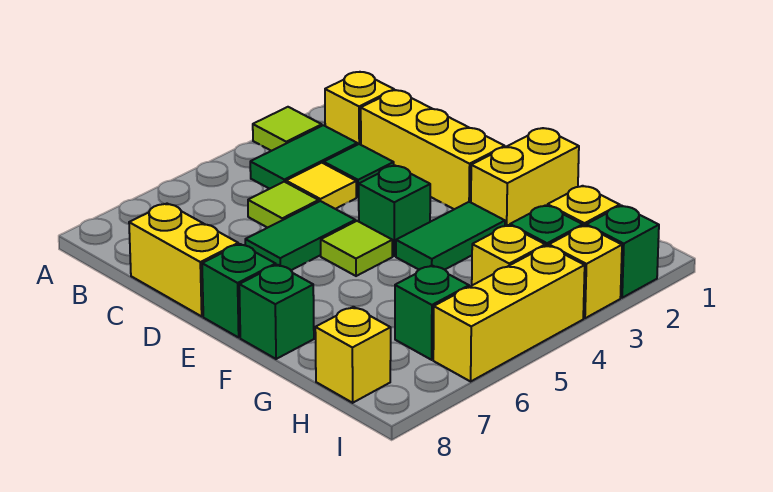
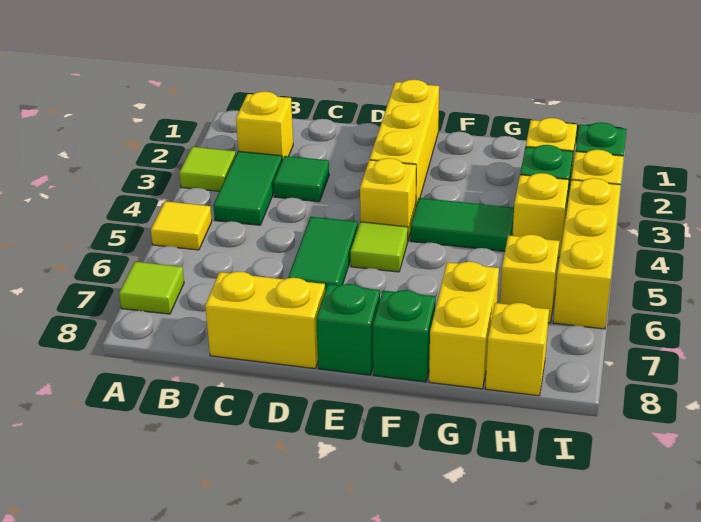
yellow 1x3 brick [361,90,505,209] -> yellow 1x3 brick turned to [370,80,439,204]
yellow 1x1 tile [286,163,356,209] -> yellow 1x1 tile moved to [151,201,212,250]
lime 1x1 tile [248,182,319,228] -> lime 1x1 tile moved to [119,262,184,314]
green 1x1 brick [359,165,430,256] -> yellow 1x1 brick [360,158,416,239]
yellow 1x2 brick [471,128,579,226] -> yellow 1x2 brick moved to [429,262,499,389]
green 1x2 tile [396,202,505,270] -> green 1x2 tile turned to [410,198,514,251]
green 1x1 brick [395,266,469,360] -> yellow 1x1 brick [500,234,559,323]

